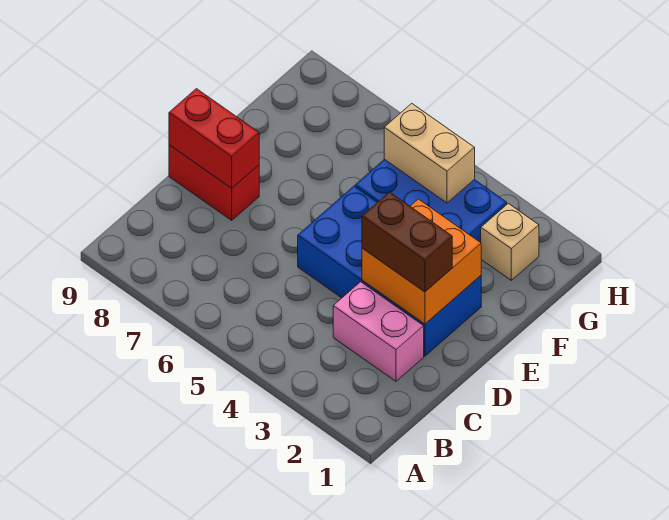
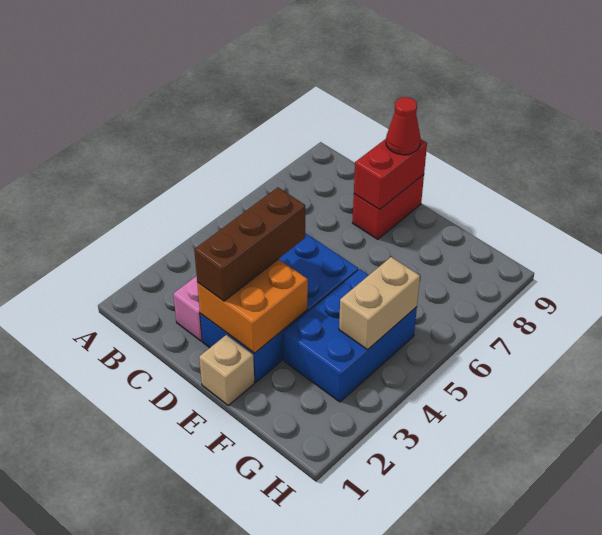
brown 1x2 brick [362,192,452,292] -> brown 1x3 brick [194,187,305,301]
none -> red 1x1 cone [386,97,421,155]
tan 1x1 brick [481,203,539,280] -> tan 1x1 brick moved to [199,335,254,405]

